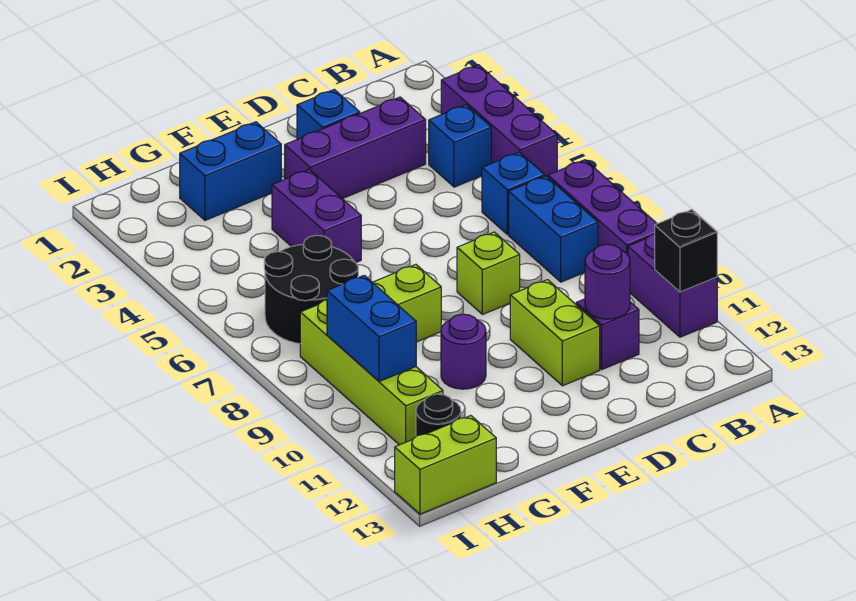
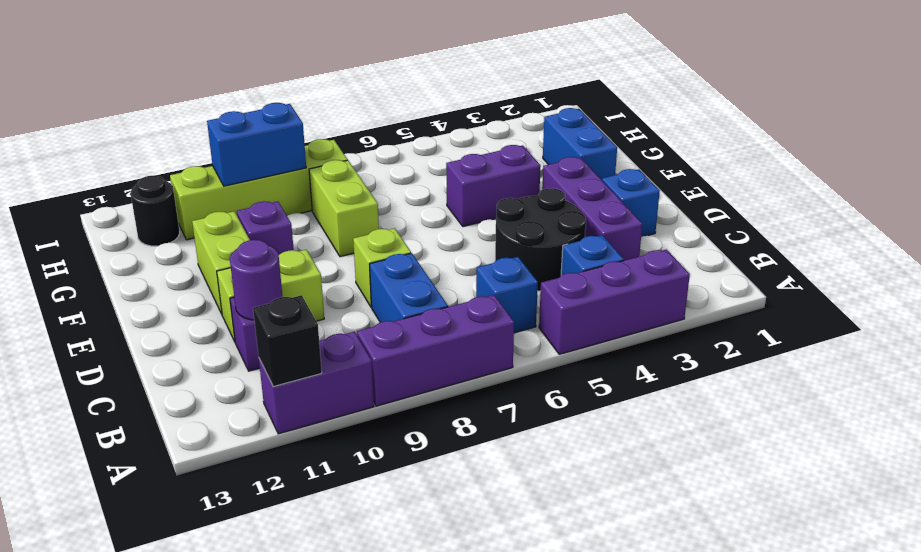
blue 1x2 brick [509,176,598,282] -> blue 1x2 brick turned to [370,253,448,322]
purple 1x1 round brick [441,314,486,389] -> purple 1x1 brick [237,201,294,255]
black 2x2 round brick [264,235,358,344] -> black 2x2 round brick moved to [495,188,586,291]
lime 1x2 brick [395,416,496,514] -> lime 1x2 brick moved to [192,211,250,314]

